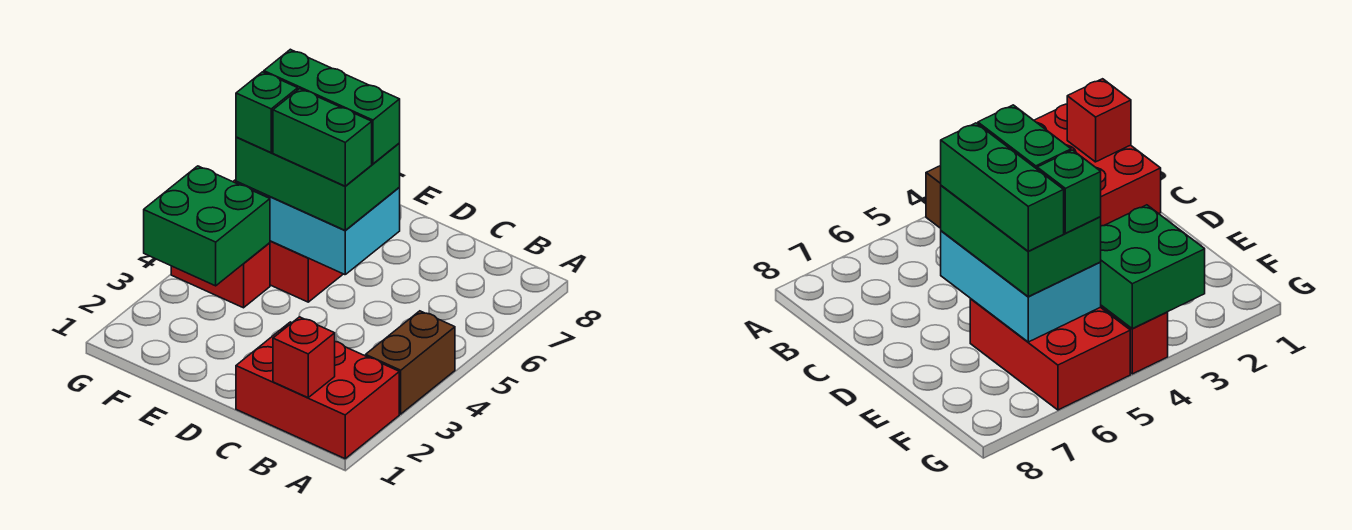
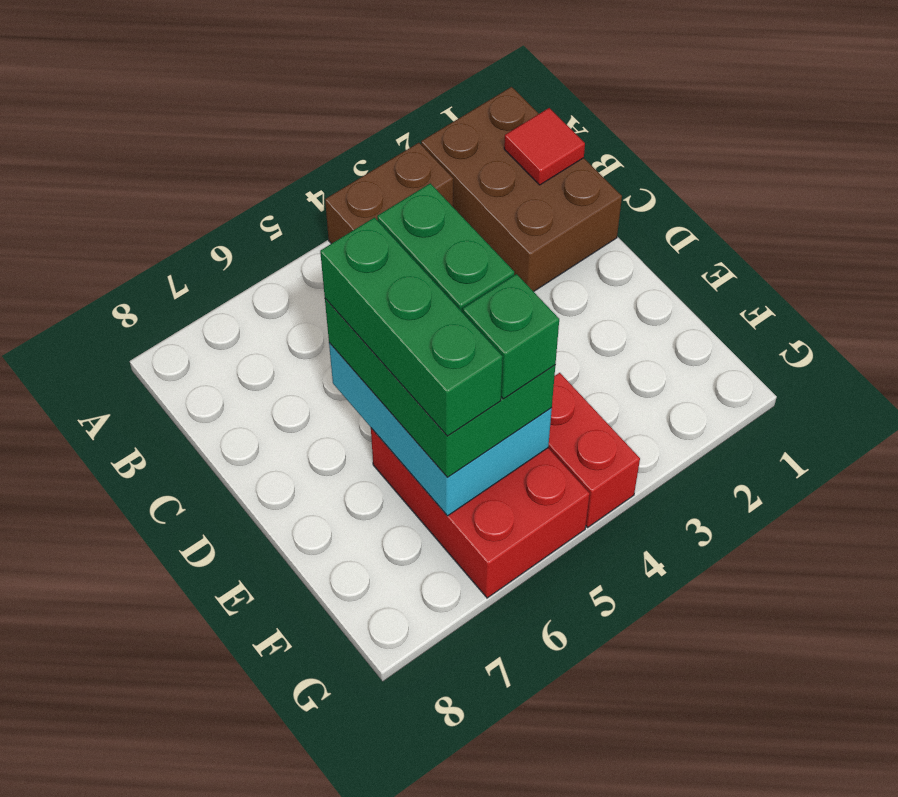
red 2x3 brick [236,322,399,459] -> brown 2x3 brick [421,87,622,292]
red 1x1 brick [273,317,335,398] -> red 1x1 tile [504,108,585,185]
green 2x2 brick [144,166,270,286] -> none

